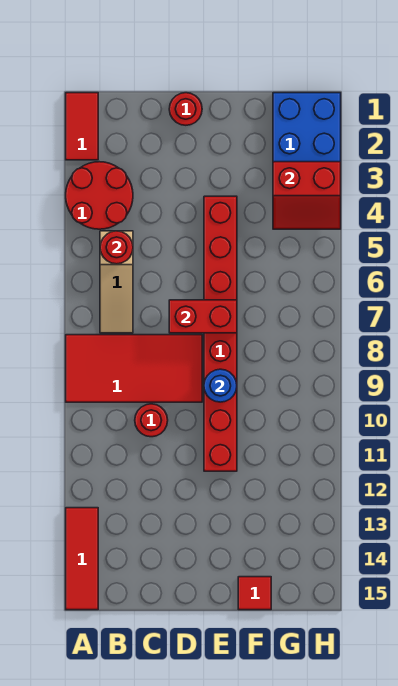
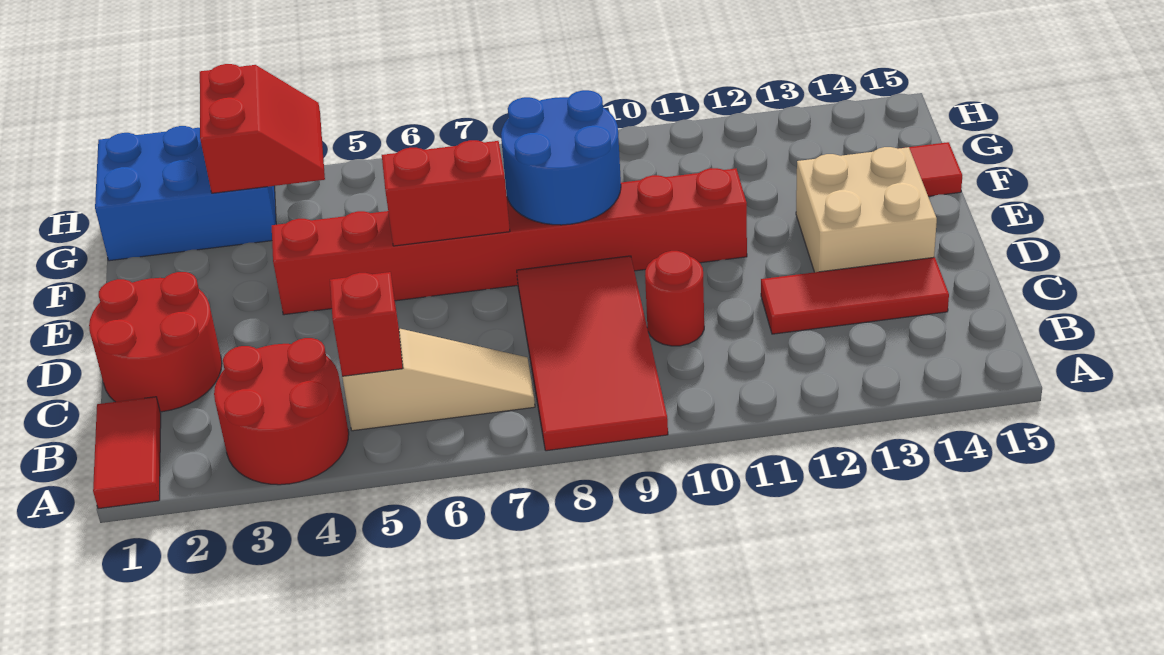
red 1x2 tile [66,93,98,160] -> red 1x2 tile turned to [93,397,161,509]
red 1x3 tile [66,508,98,610] -> red 1x3 tile moved to [761,257,949,334]
red 1x1 round brick [100,231,133,264] -> red 1x1 brick [330,272,403,376]
red 1x1 round brick [169,93,202,125] -> red 2x2 round brick [89,272,222,412]
red 1x2 brick [169,300,237,333] -> red 1x2 brick turned to [382,140,510,246]
none -> tan 2x2 brick [796,147,937,272]
blue 1x1 round brick [204,369,237,402] -> blue 2x2 round brick [501,90,621,225]

